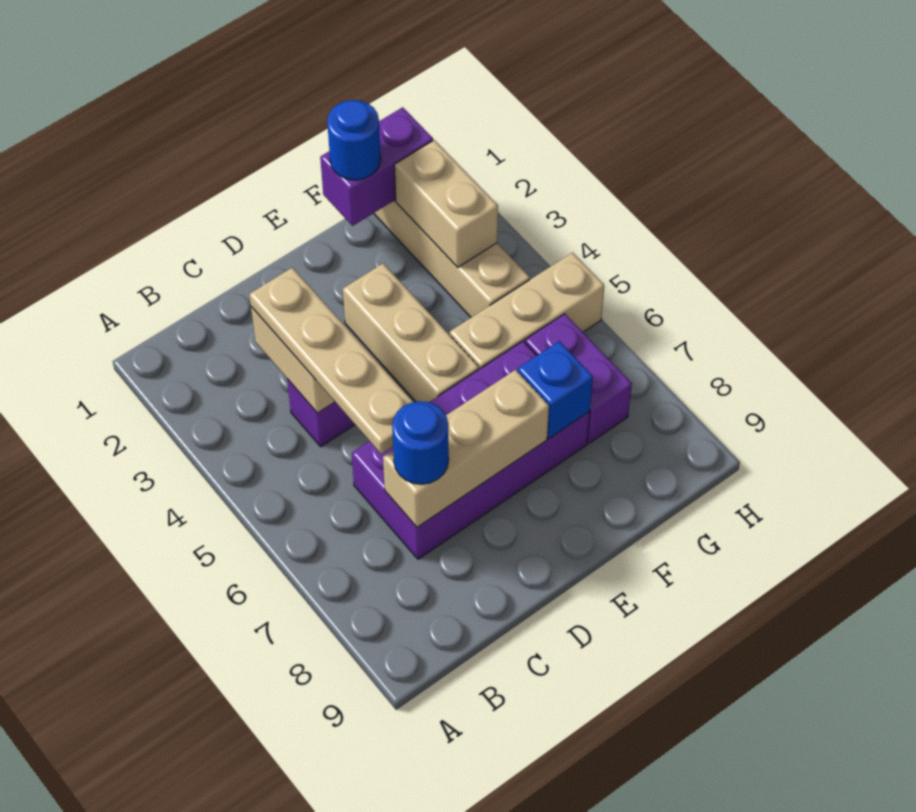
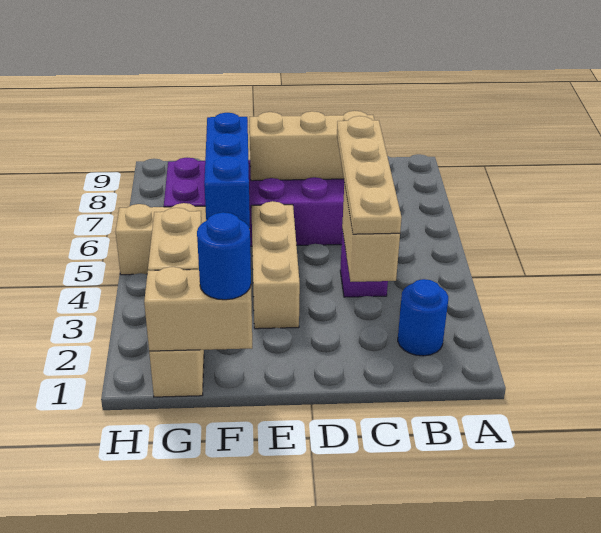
blue 1x1 round brick [392,401,449,484] -> blue 1x1 round brick moved to [398,279,448,356]
purple 1x2 brick [320,107,433,226] -> tan 1x2 brick [144,267,252,351]
blue 1x1 brick [518,341,593,439] -> blue 1x3 brick [204,113,250,229]

